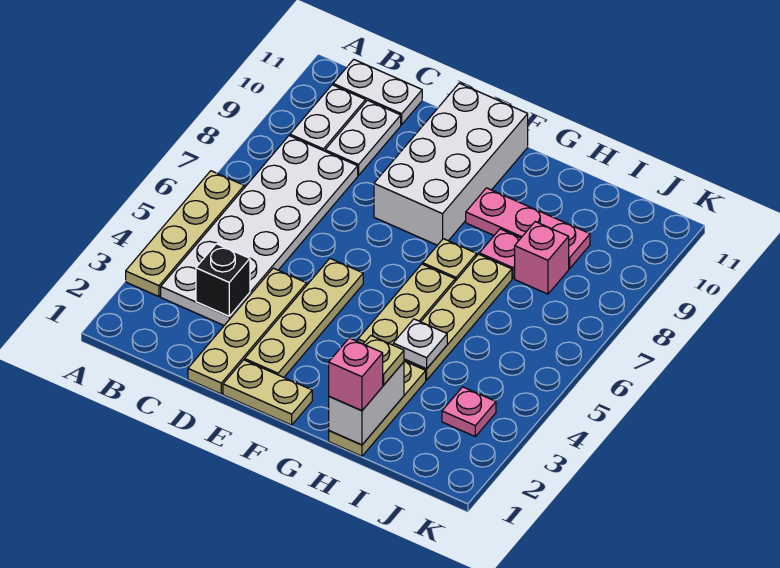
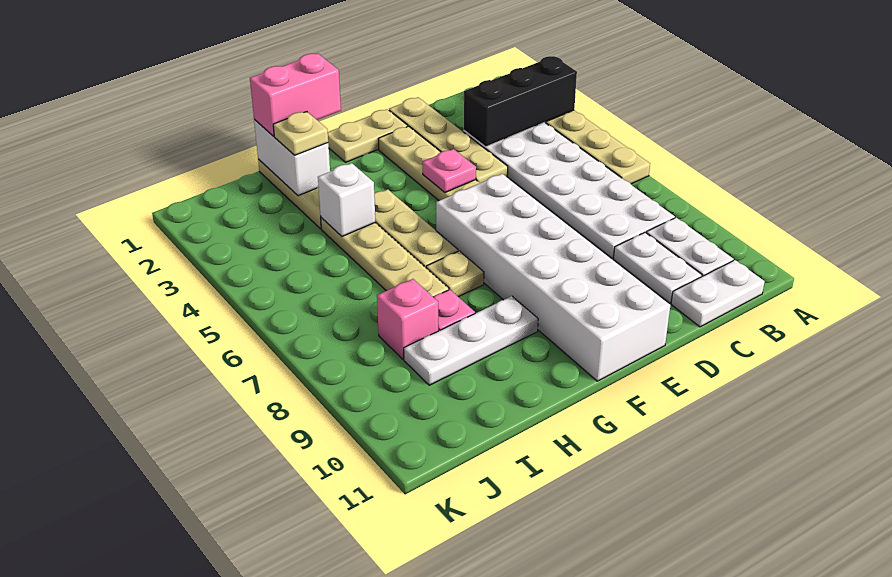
black 1x1 brick [196,244,250,316] -> black 1x3 brick [464,56,577,147]
white 2x4 brick [374,83,528,245] -> white 2x6 brick [436,174,671,381]
pink 1x3 plate [466,188,590,269] -> white 1x3 plate [404,296,538,385]
pink 1x1 brick [329,338,383,411] -> pink 1x2 brick [250,54,341,136]
white 1x1 plate [393,319,447,369] -> white 1x1 brick [318,163,375,236]
pink 1x1 plate [442,387,496,436] -> pink 1x1 plate moved to [423,149,476,193]

